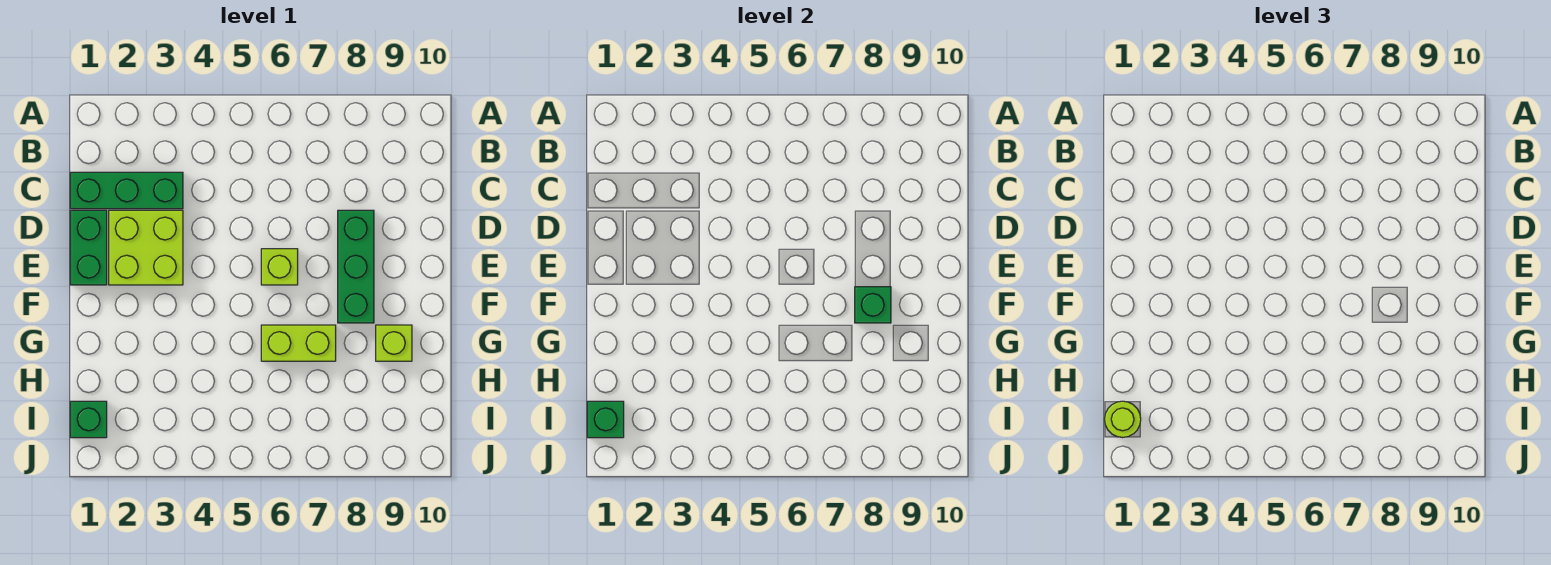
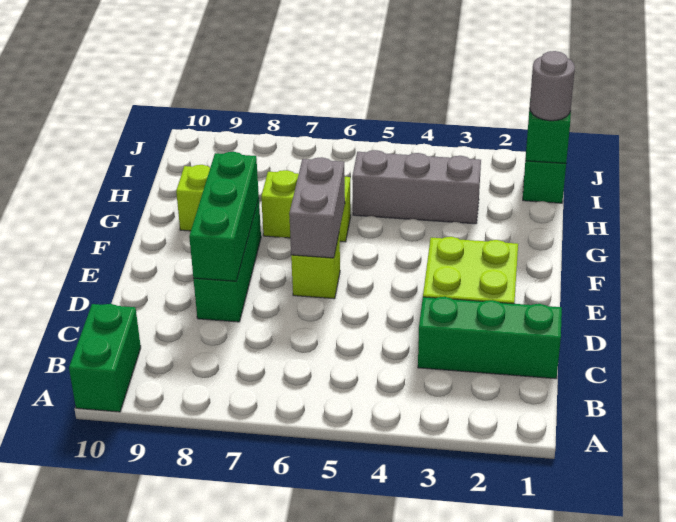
green 1x2 brick [70,210,107,285] -> green 1x2 brick moved to [69,304,141,412]
none -> grey 1x2 brick [289,157,345,258]
green 1x1 brick [855,287,891,323] -> green 1x3 brick [189,152,259,281]
none -> grey 1x3 brick [352,150,481,224]
lime 1x1 round brick [1104,401,1141,438] -> grey 1x1 round brick [530,51,575,121]

